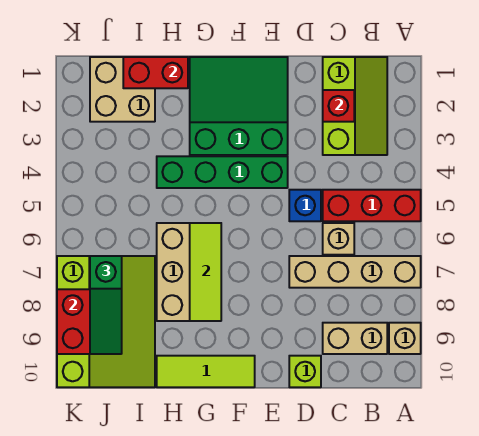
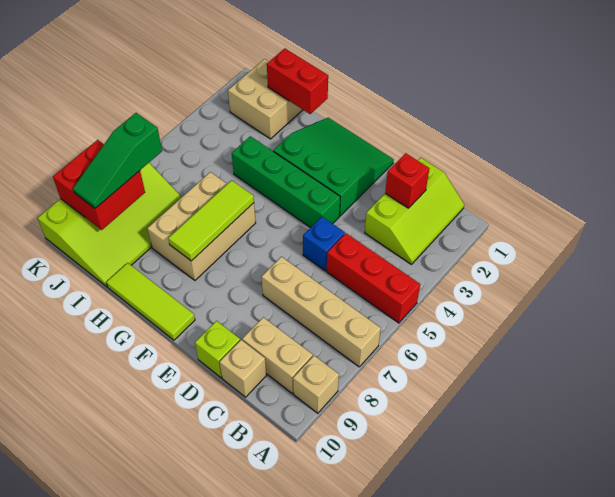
tan 1x1 brick [323,223,354,255] -> tan 1x1 brick moved to [220,340,266,397]

